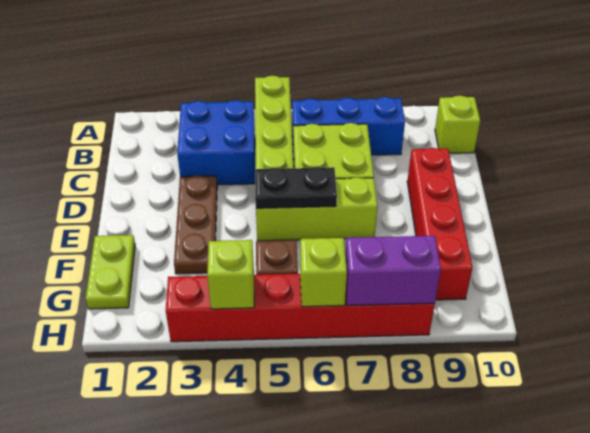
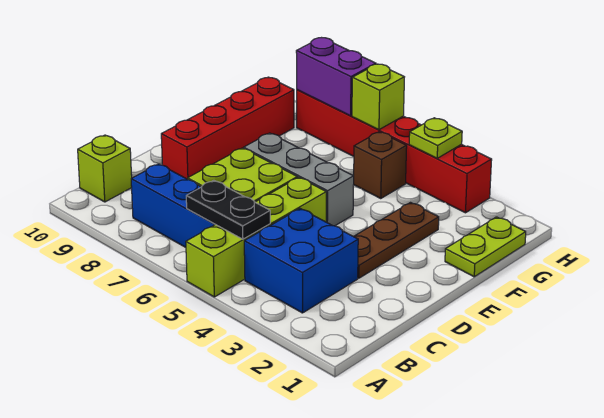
lime 1x3 brick [256,177,377,241] -> grey 1x3 brick [244,133,354,226]
black 1x2 plate [255,167,337,208] -> black 1x2 plate moved to [186,180,270,239]
lime 1x1 brick [207,240,254,309] -> lime 1x1 plate [409,118,462,158]

